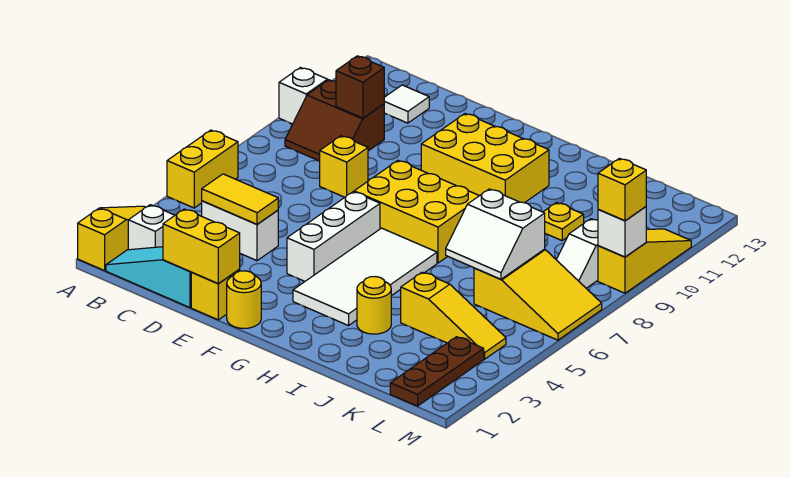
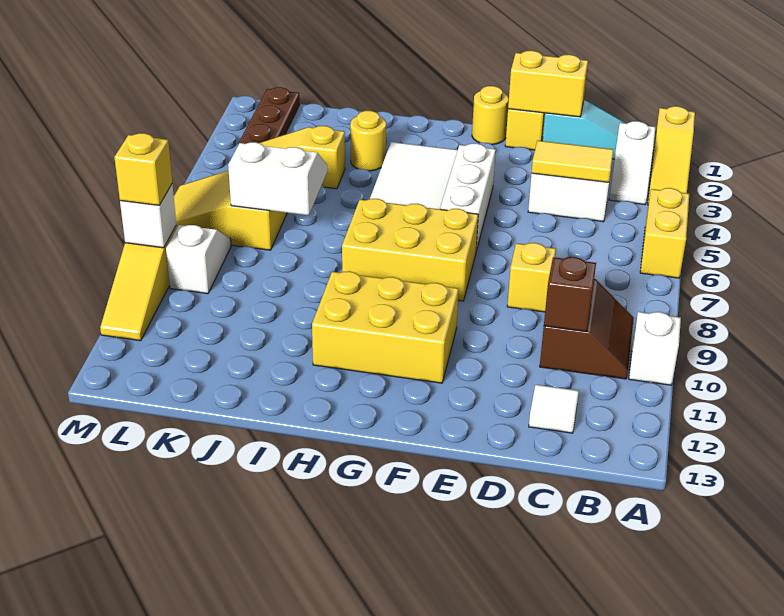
brown 2x2 slope [285,80,384,161] -> brown 2x2 slope turned to [540,279,634,379]
yellow 1x1 plate [544,203,584,241] -> none

